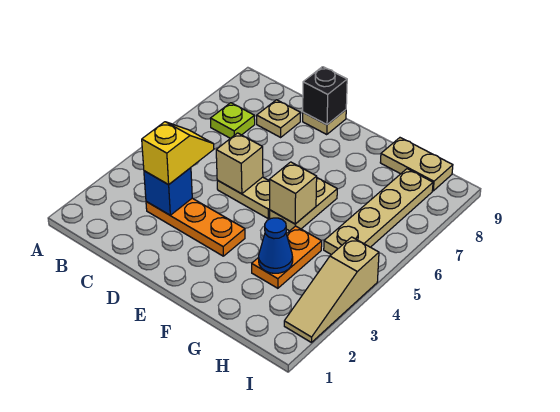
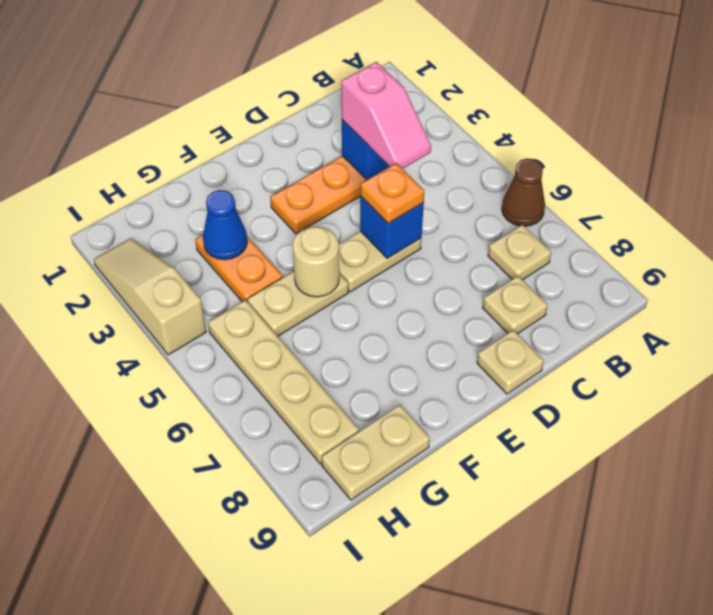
none -> brown 1x1 cone [502,158,545,226]
lime 1x1 plate [210,103,255,138] -> tan 1x1 plate [488,225,551,280]
yellow 1x2 slope [142,122,214,185] -> pink 1x2 slope [341,62,431,169]
tan 1x1 brick [216,133,263,194] -> blue 1x1 brick [360,196,424,258]
none -> orange 1x1 plate [360,163,424,223]
black 1x1 brick [303,67,347,125] -> none
tan 1x2 plate [270,178,337,231] -> tan 1x2 plate turned to [247,271,348,336]
tan 1x1 brick [269,162,317,224] -> tan 1x1 round brick [293,227,339,297]

